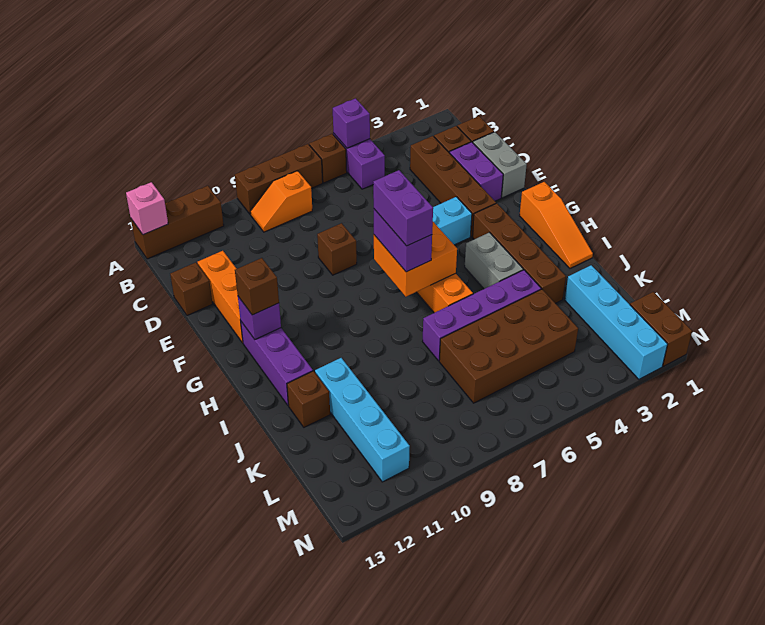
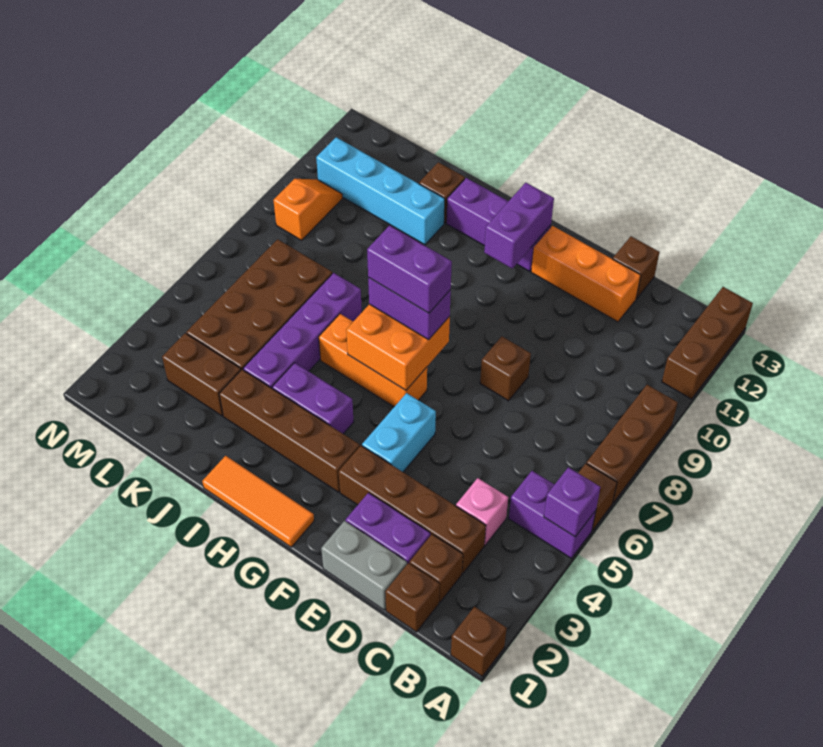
pink 1x1 brick [126,182,168,235] -> pink 1x1 brick moved to [456,478,508,545]
orange 1x2 slope [250,171,312,232] -> orange 1x2 slope moved to [273,179,342,240]
orange 1x3 slope [520,182,593,268] -> orange 1x3 tile [202,456,314,547]
purple 1x1 brick [238,297,281,339] -> purple 1x2 brick [484,183,554,268]
brown 1x1 brick [235,258,279,315] -> brown 1x1 brick moved to [451,607,507,676]
grey 1x2 brick [465,232,523,289] -> purple 1x2 brick [272,363,354,434]
cyan 1x4 brick [565,265,668,379] -> none
brown 1x2 brick [630,292,692,366] -> brown 1x2 brick moved to [162,333,241,416]

